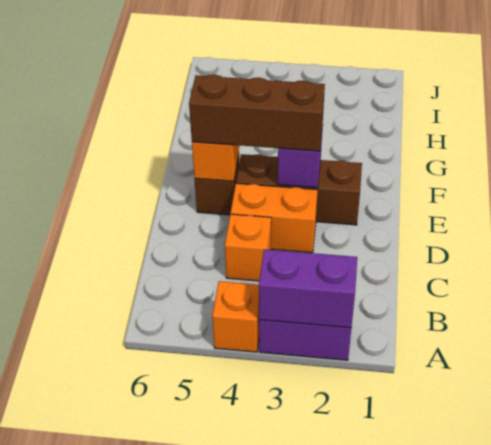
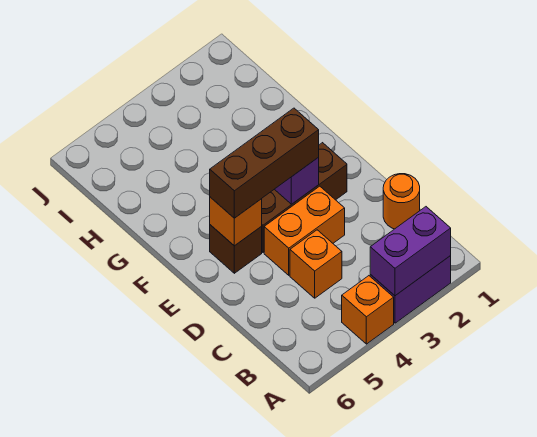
none -> orange 1x1 round brick [383,174,420,229]

